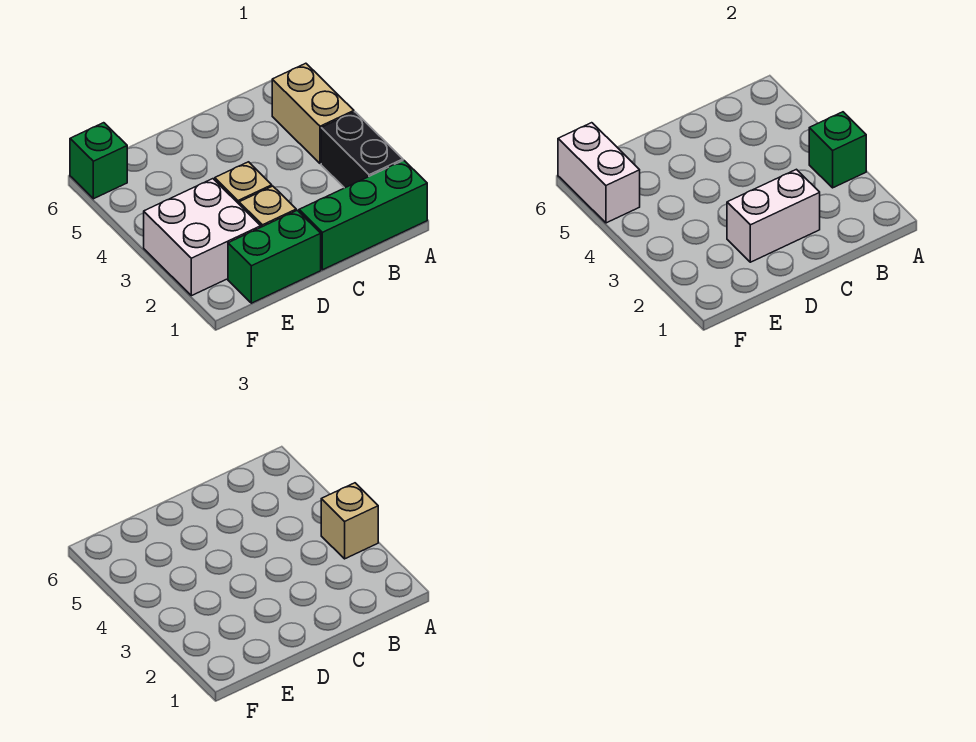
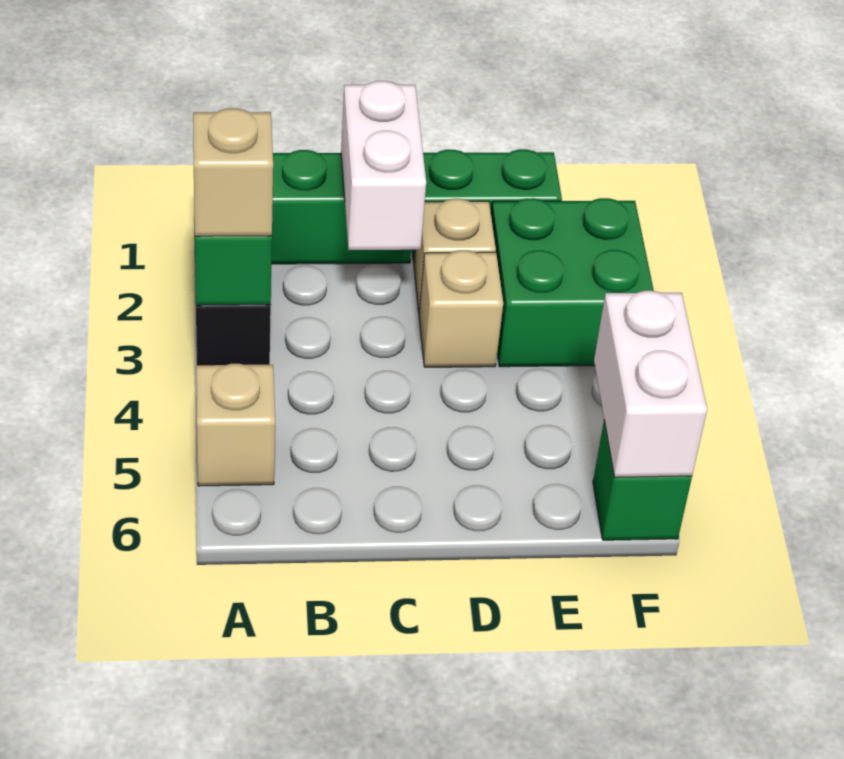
tan 1x2 brick [272,63,354,164] -> tan 1x1 brick [196,364,275,486]
white 1x2 brick [727,169,820,262] -> white 1x2 brick turned to [341,81,426,250]
white 2x2 brick [144,179,261,296] -> green 2x2 brick [491,198,654,367]

